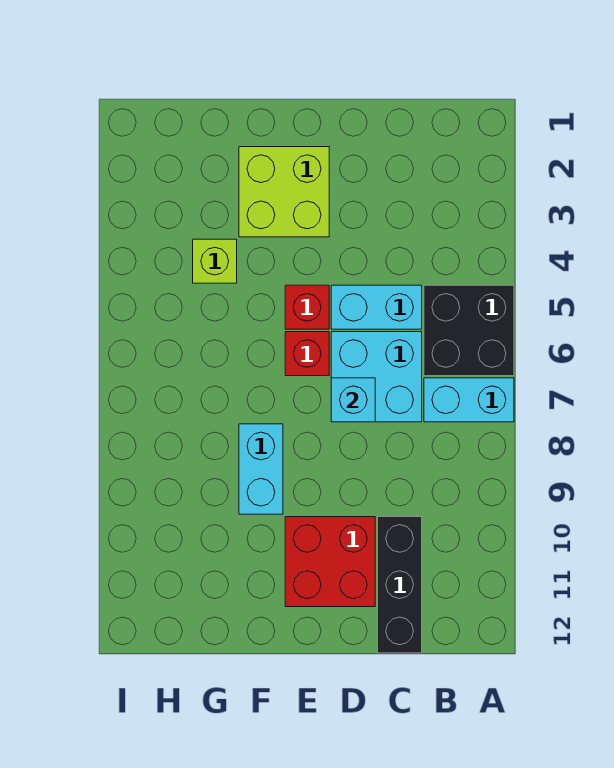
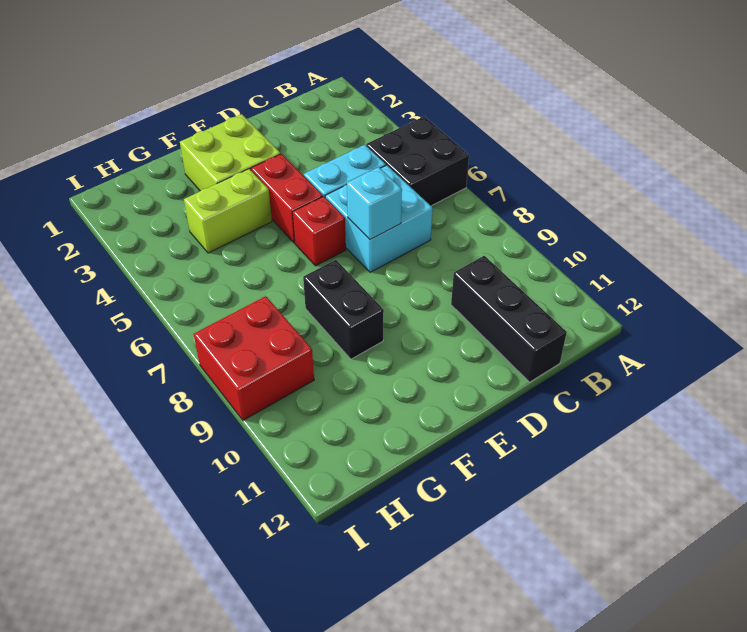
cyan 1x2 brick [424,378,514,422] -> none
red 2x2 brick [285,517,375,607] -> red 2x2 brick moved to [194,296,314,420]
red 1x1 brick [285,285,329,329] -> red 1x2 brick [251,154,323,243]
cyan 1x2 brick [239,424,283,514] -> black 1x2 brick [303,260,384,359]
lime 1x1 brick [193,239,237,283] -> lime 1x2 brick [184,169,272,253]

